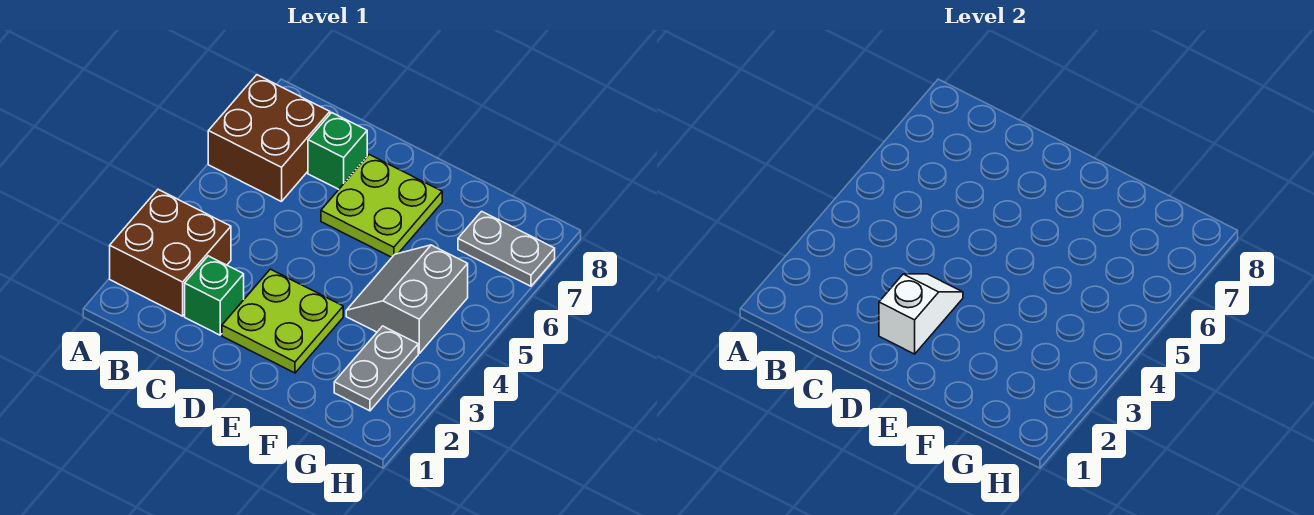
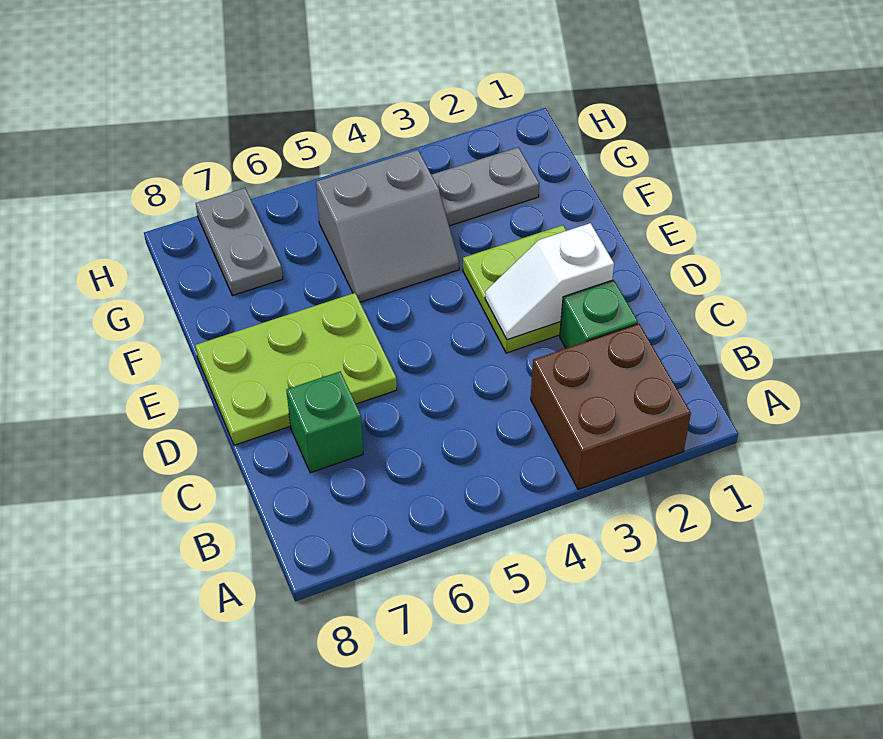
brown 2x2 brick [208,75,330,202] -> none
lime 2x2 plate [321,155,442,257] -> lime 2x3 plate [195,293,397,445]

